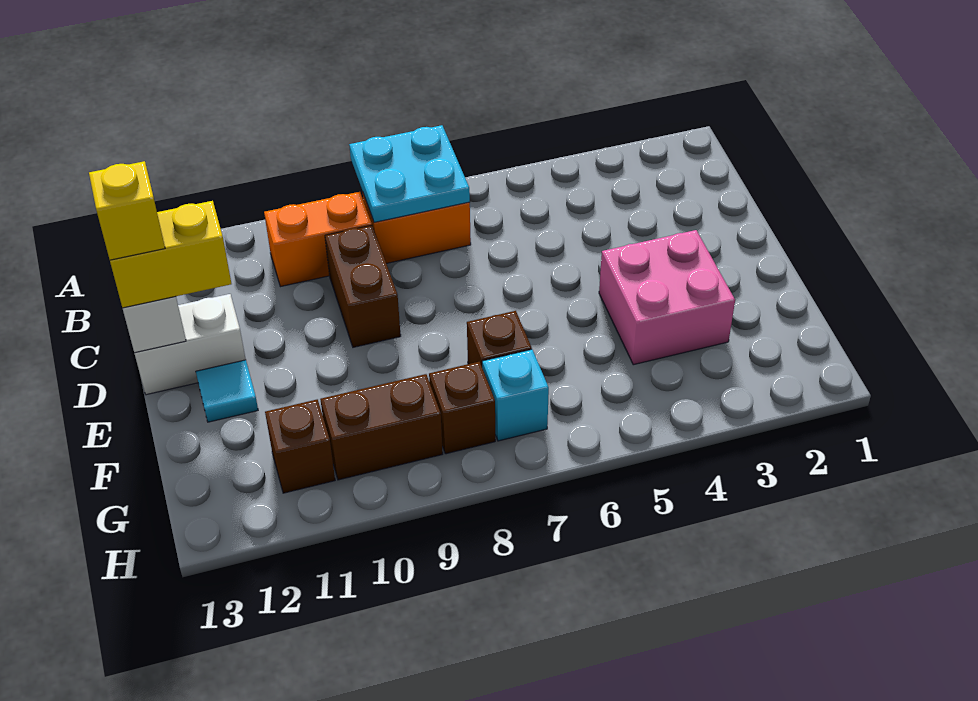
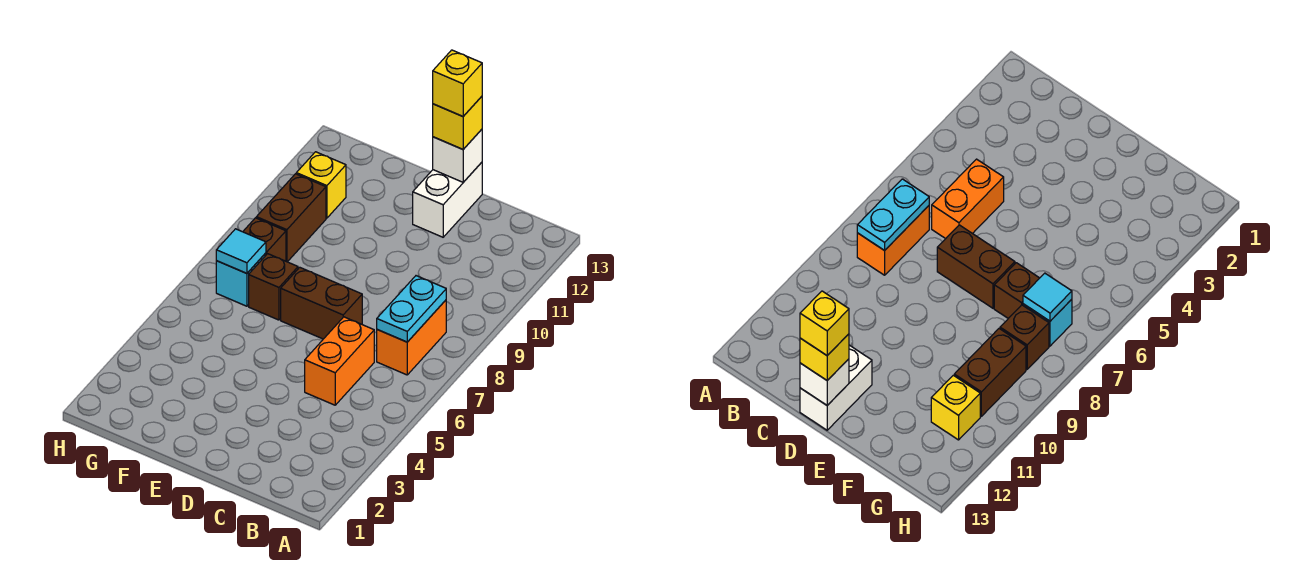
cyan 2x2 plate [349,125,470,222] -> cyan 1x2 plate [377,276,446,342]
orange 1x2 brick [264,192,372,287] -> orange 1x2 brick moved to [305,317,374,405]
brown 1x2 brick [325,225,401,347] -> brown 1x2 brick moved to [281,267,362,339]
yellow 1x2 brick [110,201,231,308] -> yellow 1x1 brick [433,96,482,149]
pink 2x2 brick [599,230,735,365] -> none
cyan 1x1 tile [196,360,258,422] -> cyan 1x1 tile moved to [216,229,266,273]
brown 1x1 brick [265,399,335,493] -> yellow 1x1 brick [296,152,346,218]

